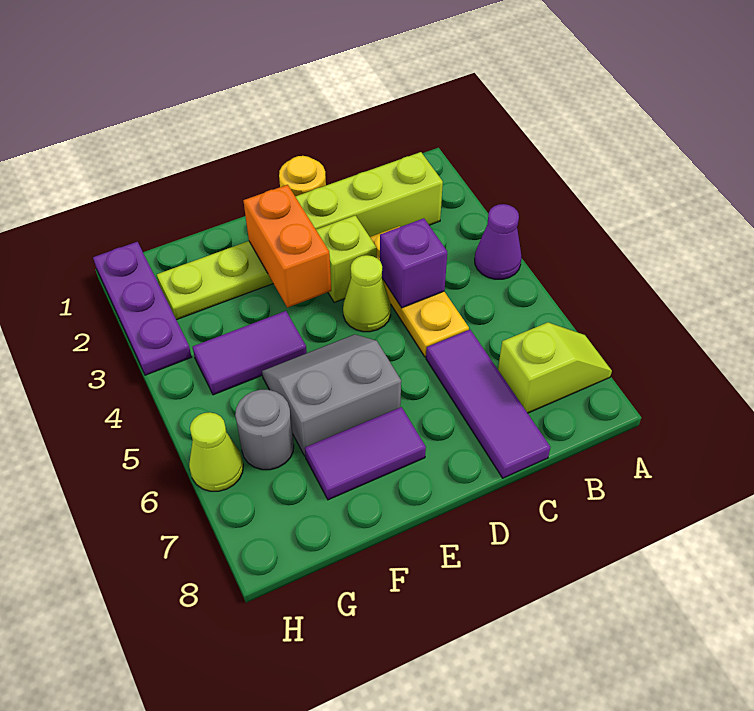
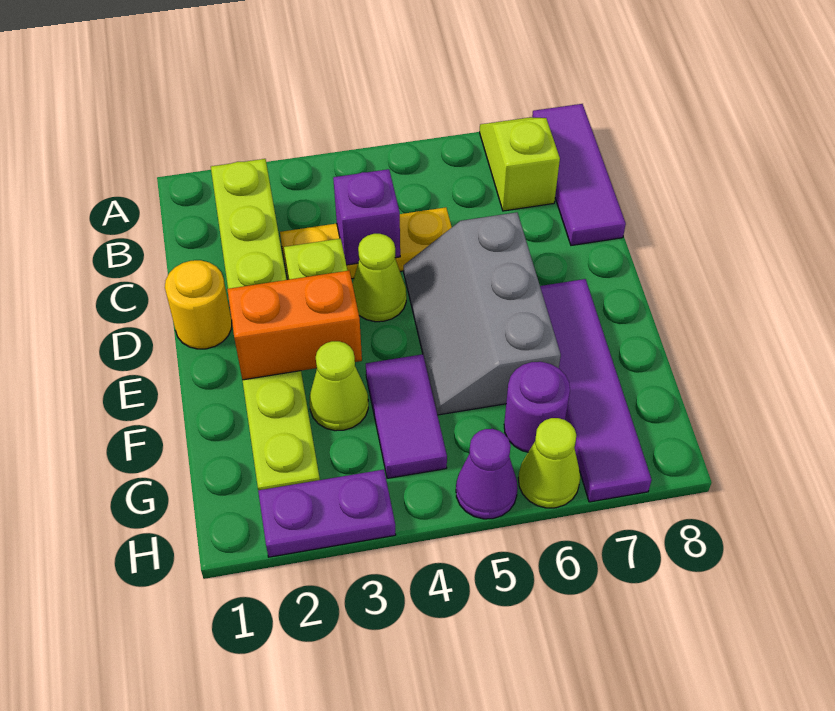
purple 1x1 cone [475,204,522,279] -> purple 1x1 cone moved to [456,429,518,519]
purple 1x3 tile [426,330,551,478] -> purple 1x3 tile turned to [532,104,626,245]
grey 2x2 slope [262,334,401,456] -> grey 2x3 slope [404,212,561,415]
purple 1x2 tile [305,407,426,500] -> purple 1x4 tile [540,279,652,502]
none -> lime 1x1 cone [309,341,368,431]
grey 1x1 round brick [235,390,294,470] -> purple 1x1 round brick [504,362,570,452]
purple 1x3 plate [93,242,192,375] -> purple 1x2 plate [258,470,396,557]

